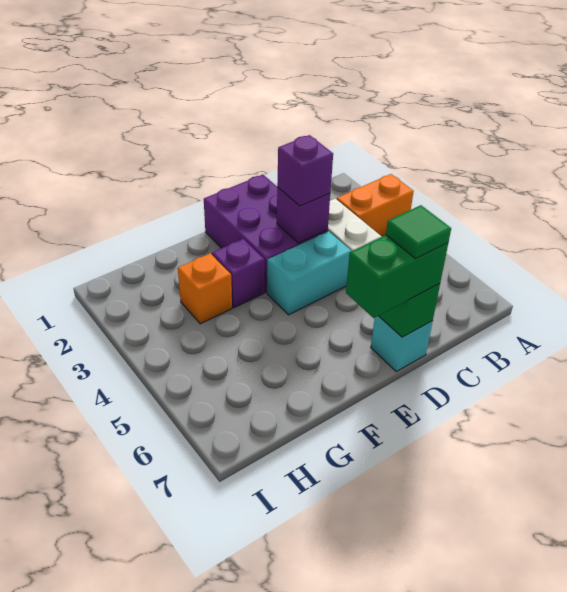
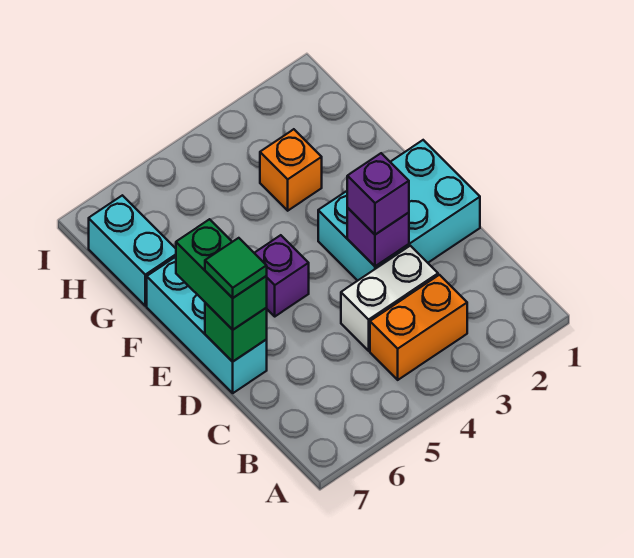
orange 1x2 brick [337,174,414,237] -> orange 1x2 brick turned to [370,275,467,380]
purple 2x3 brick [204,175,328,292] -> cyan 2x3 brick [318,140,480,281]
cyan 1x2 brick [267,231,351,315] -> cyan 1x2 brick moved to [89,195,176,306]
cyan 1x1 brick [371,316,433,372] -> cyan 1x3 brick [147,257,267,393]
purple 1x1 brick [212,239,265,308] -> purple 1x1 brick moved to [255,235,309,316]

